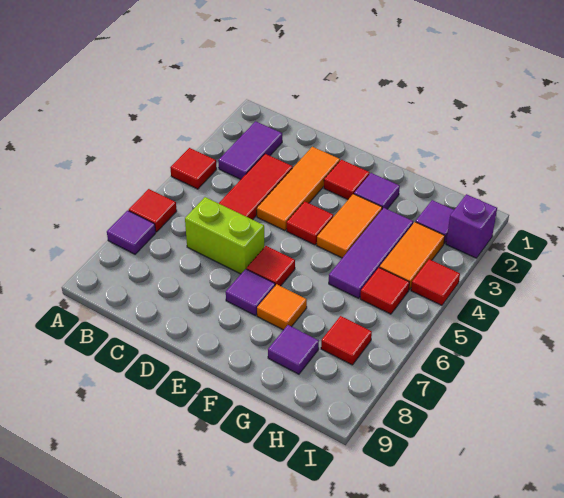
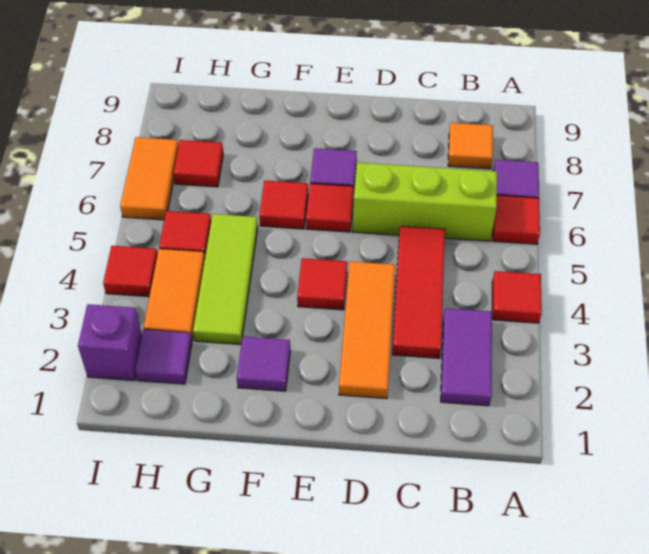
lime 1x2 brick [185,197,264,274] -> lime 1x3 brick [353,163,497,241]
red 1x1 tile [324,160,370,199] -> red 1x1 tile moved to [259,181,308,229]
orange 1x2 tile [317,194,382,258] -> orange 1x2 tile moved to [120,137,179,220]
orange 1x1 tile [257,284,307,330] -> orange 1x1 tile moved to [448,123,493,169]
purple 1x3 tile [329,208,413,298] -> lime 1x3 tile [193,214,258,344]
purple 1x1 tile [268,325,319,374] -> none

